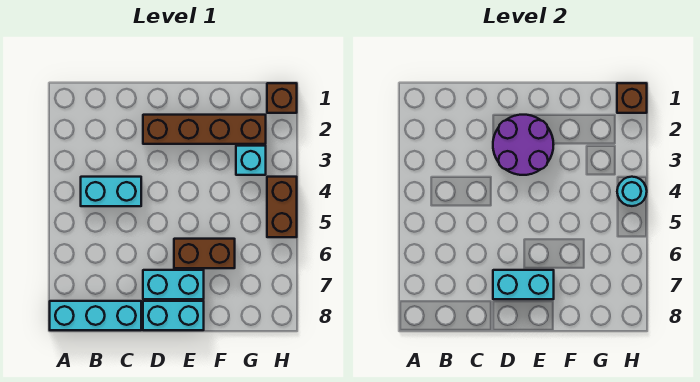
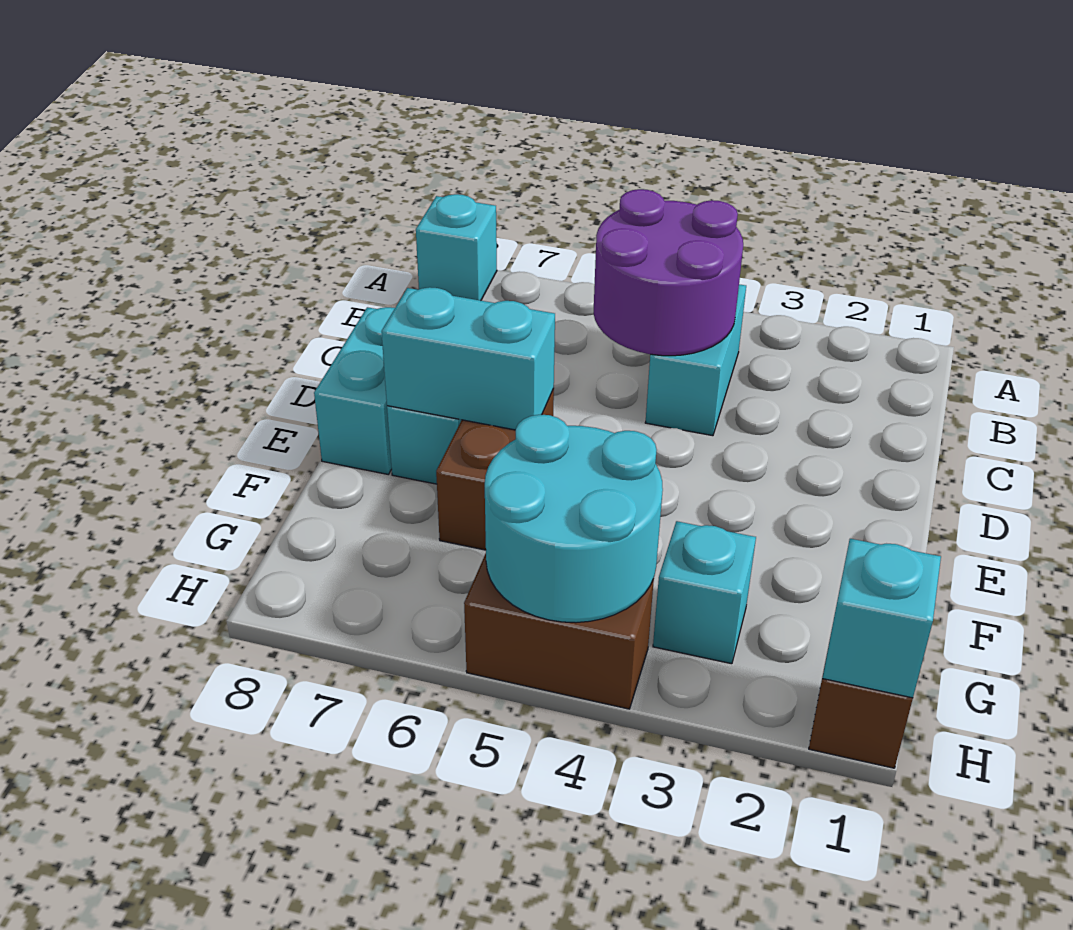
cyan 1x3 brick [50,301,141,330] -> cyan 1x1 brick [416,194,497,301]
brown 1x4 brick [143,115,266,144] -> none
purple 2x2 round brick [493,115,553,175] -> purple 2x2 round brick moved to [594,189,743,356]
cyan 1x2 brick [493,270,554,299] -> cyan 1x2 brick turned to [382,287,555,430]
brown 1x1 brick [617,83,647,113] -> cyan 1x1 brick [823,539,941,698]
cyan 1x1 round brick [617,177,647,206] -> cyan 2x2 round brick [485,415,663,623]

